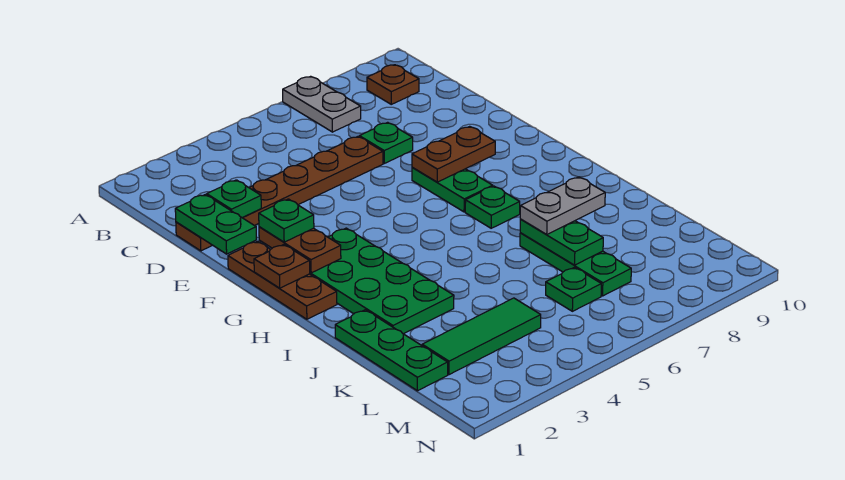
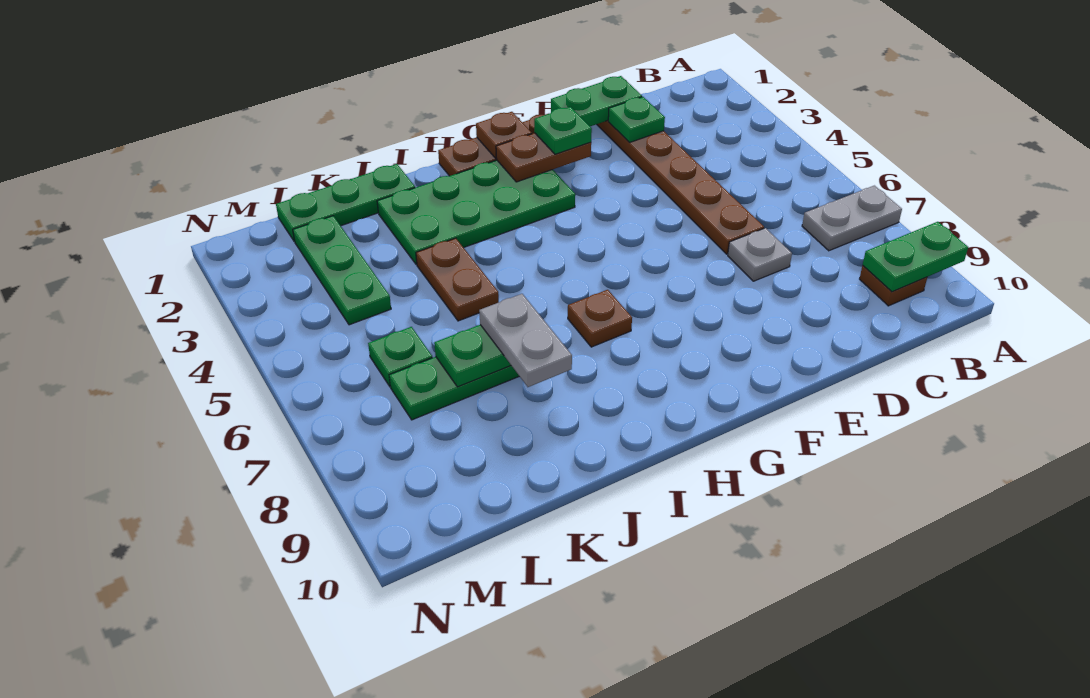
green 1x1 plate [359,122,413,163] -> grey 1x1 plate [728,228,792,281]
green 1x2 plate [412,167,493,212] -> green 1x2 plate moved to [863,222,968,292]
brown 1x2 plate [412,126,495,182] -> brown 1x2 plate moved to [416,238,499,321]
green 1x1 plate [465,186,520,228] -> brown 1x1 plate [568,290,632,347]
green 1x3 tile [422,298,541,375] -> green 1x3 plate [293,216,391,325]

